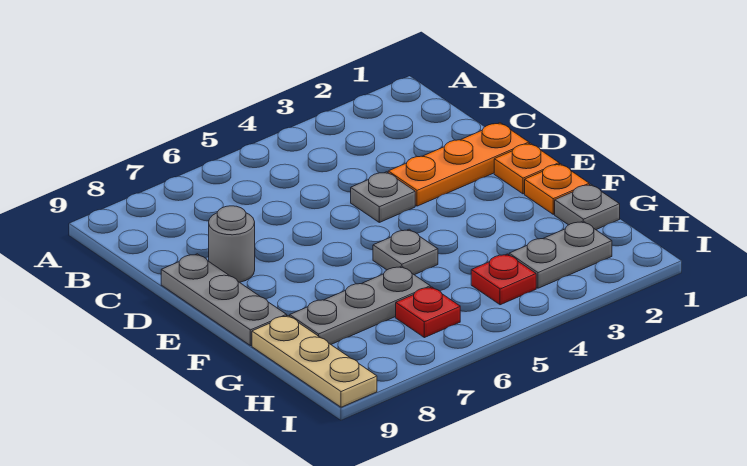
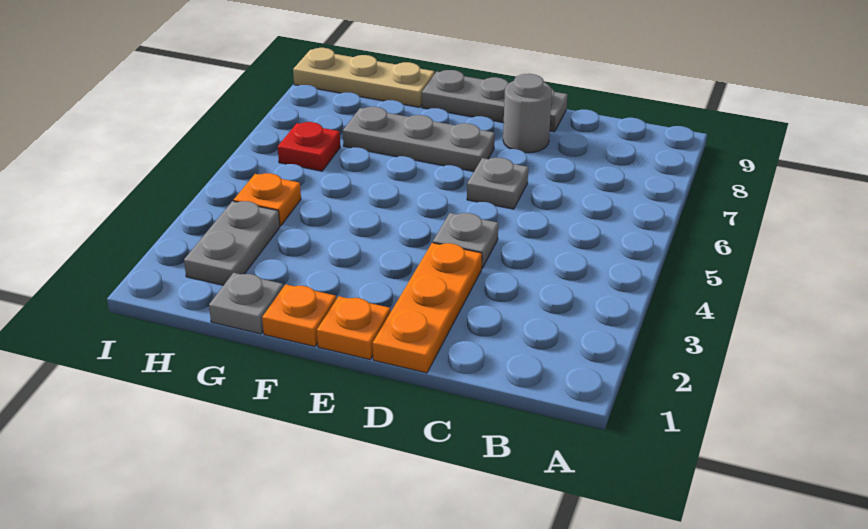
grey 1x1 plate [373,229,438,275] -> grey 1x1 plate moved to [467,158,528,209]
grey 1x3 plate [290,266,430,344] -> grey 1x3 plate turned to [343,107,495,171]
red 1x1 plate [471,254,536,305] -> orange 1x1 plate [234,173,301,226]

